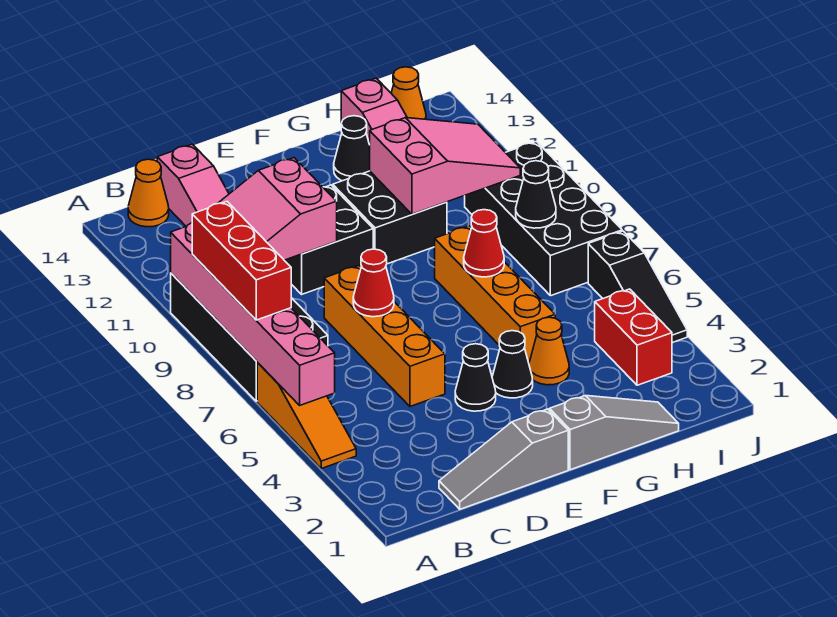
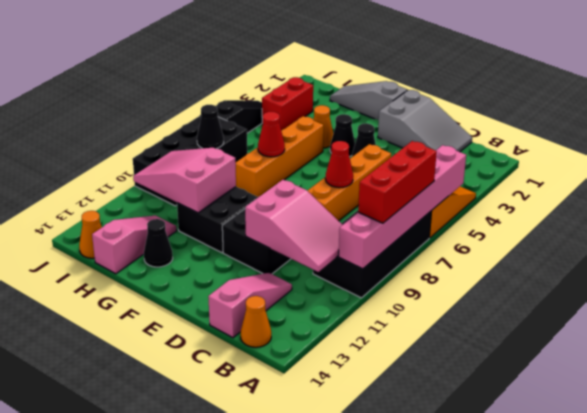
grey 1x3 slope [439,409,568,509] -> grey 2x3 slope [378,90,472,152]

